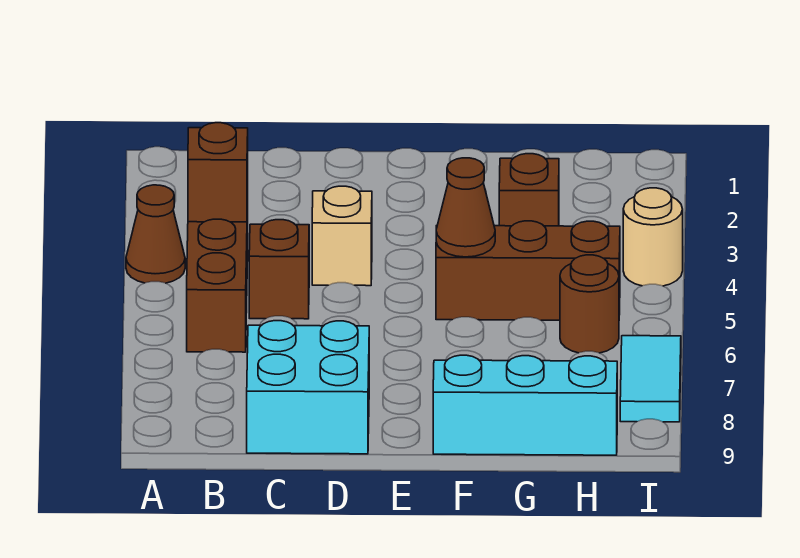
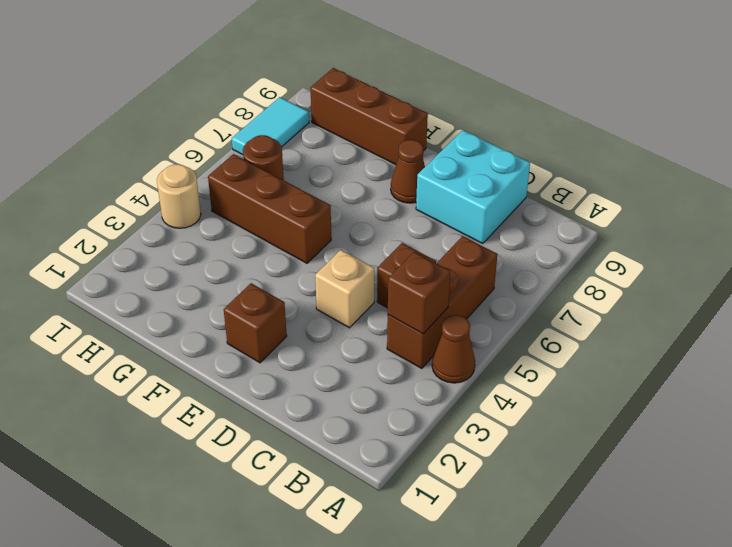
brown 1x1 cone [436,158,495,257] -> brown 1x1 cone moved to [391,140,425,203]
cyan 1x3 brick [433,355,617,455] -> brown 1x3 brick [310,68,428,165]
brown 1x1 brick [499,154,559,226] -> brown 1x1 brick moved to [224,283,287,363]

